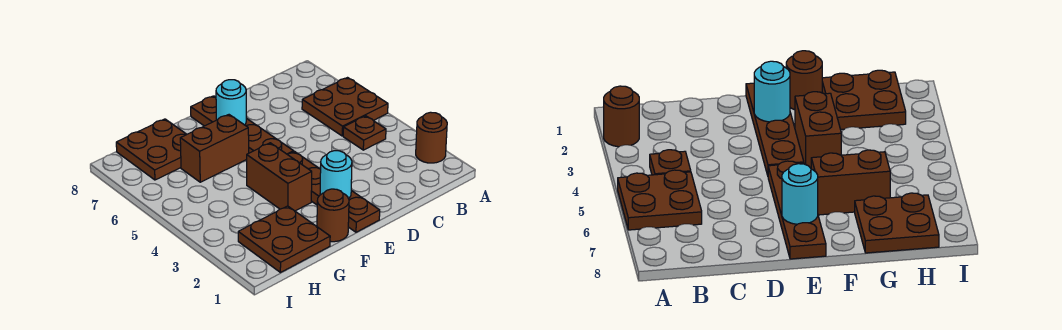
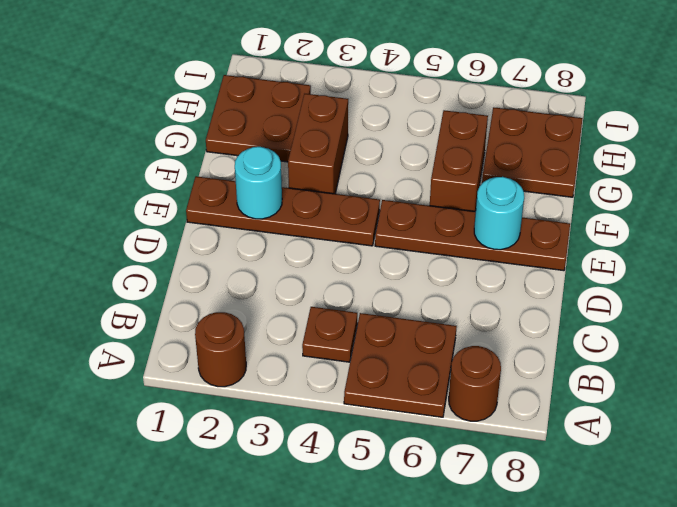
brown 1x1 round brick [317,189,349,242] -> brown 1x1 round brick moved to [449,346,501,421]
brown 1x2 brick [247,143,312,211] -> brown 1x2 brick turned to [288,94,348,194]

